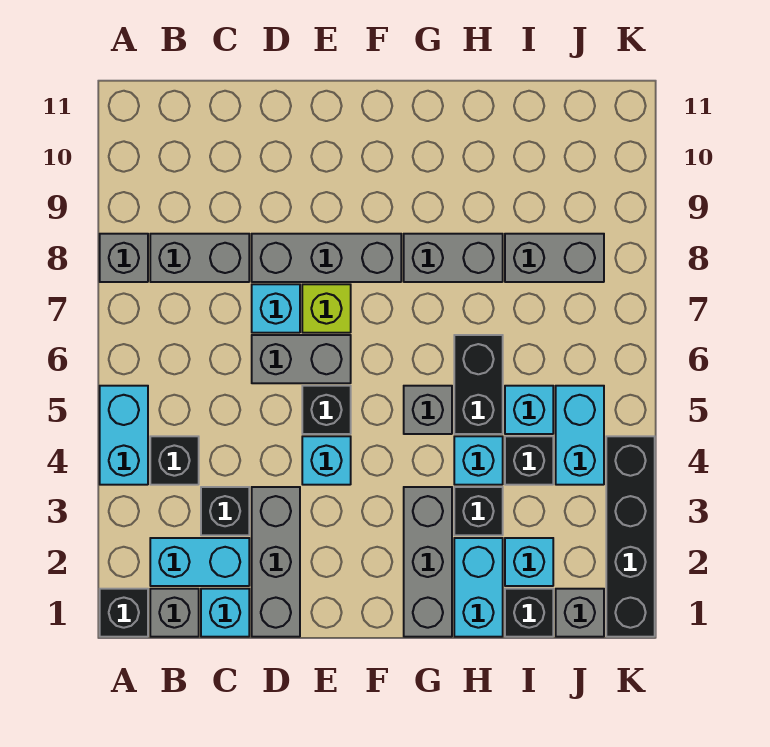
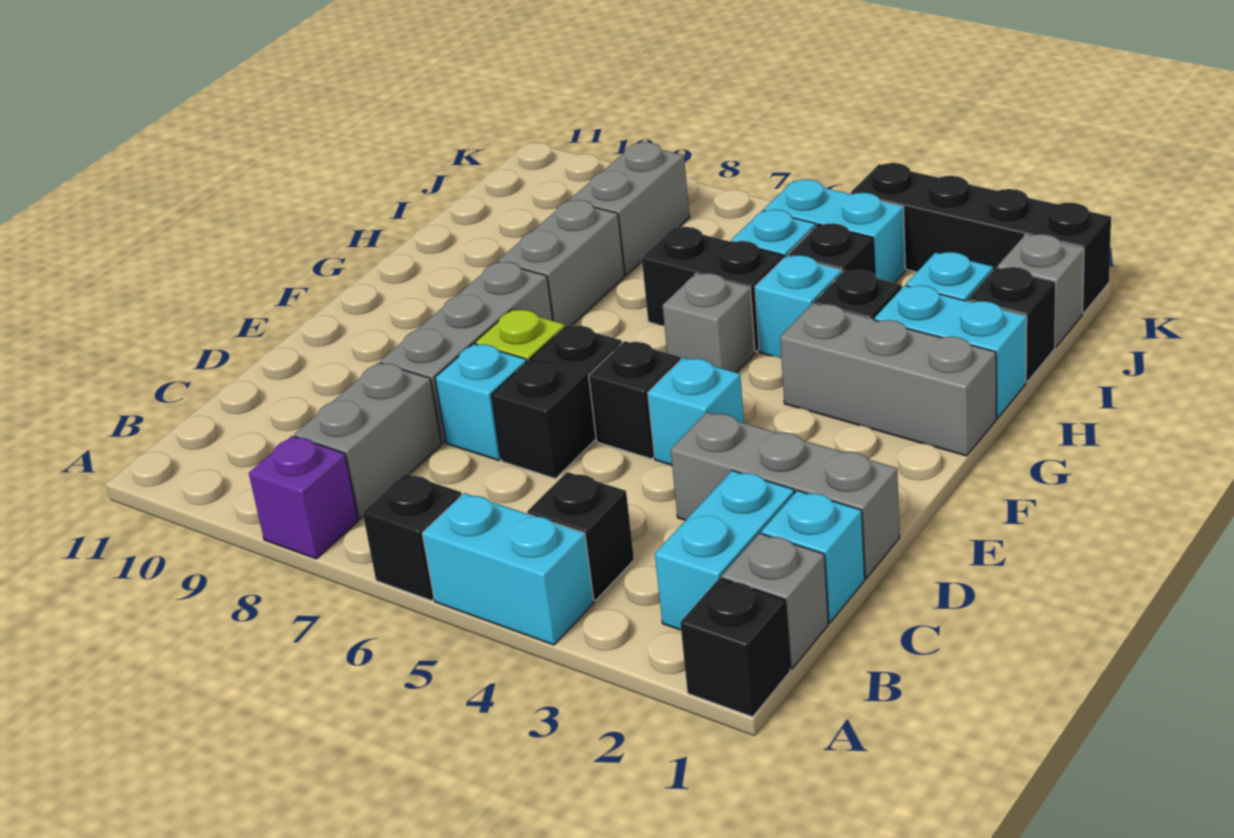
grey 1x1 brick [100,234,148,282] -> purple 1x1 brick [249,436,358,559]
black 1x1 brick [201,487,249,535] -> black 1x1 brick moved to [363,473,462,601]
grey 1x2 brick [252,335,351,383] -> black 1x2 brick [492,325,622,479]

